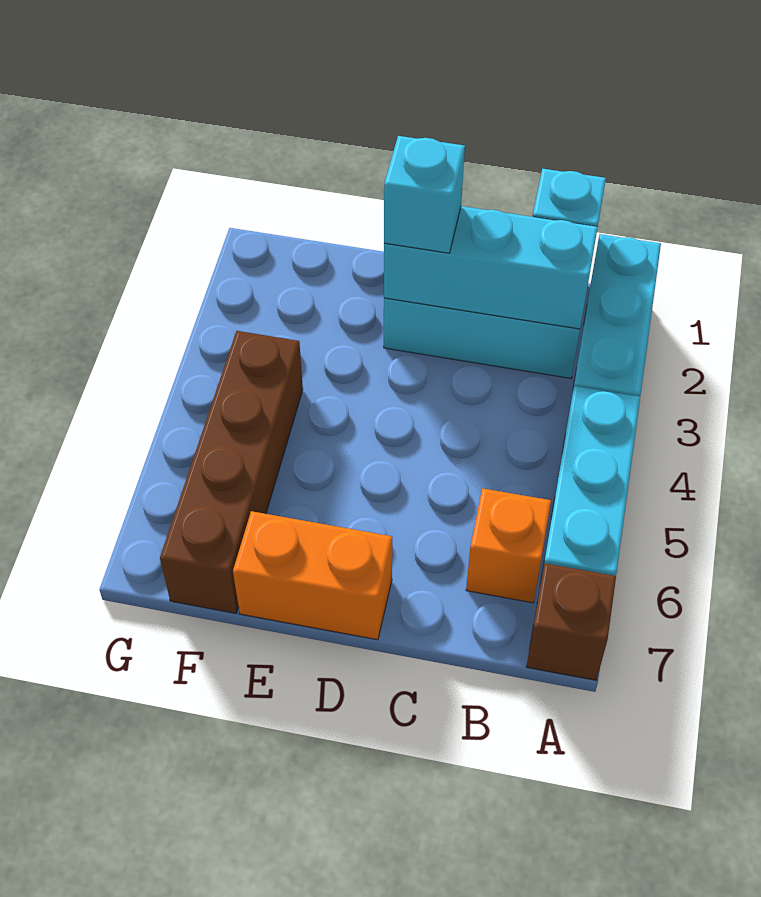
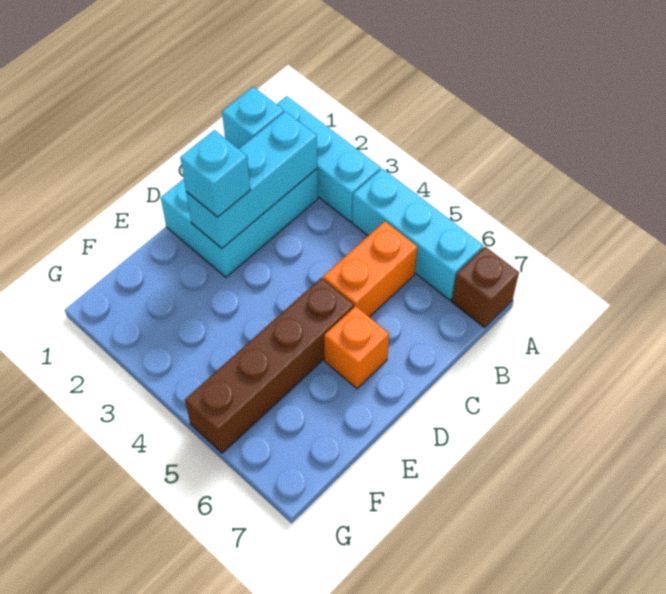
orange 1x1 brick [466,488,551,603] -> orange 1x1 brick moved to [324,306,389,388]
orange 1x2 brick [233,511,392,640] -> orange 1x2 brick moved to [323,221,417,317]
brown 1x4 brick [160,331,303,613] -> brown 1x4 brick turned to [185,278,354,453]

